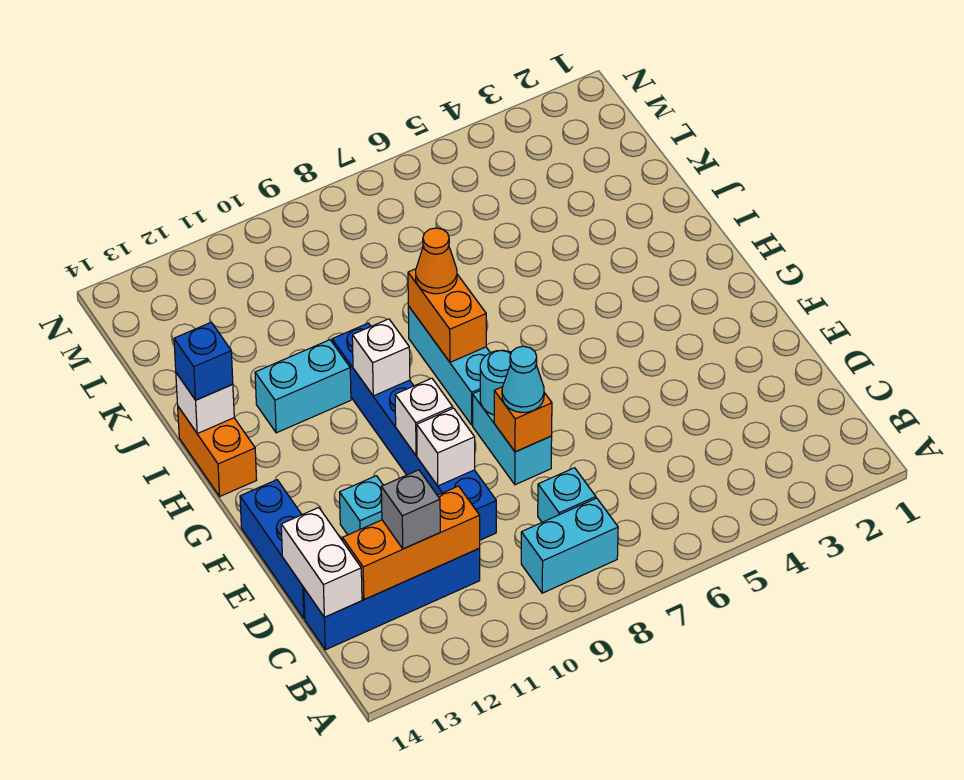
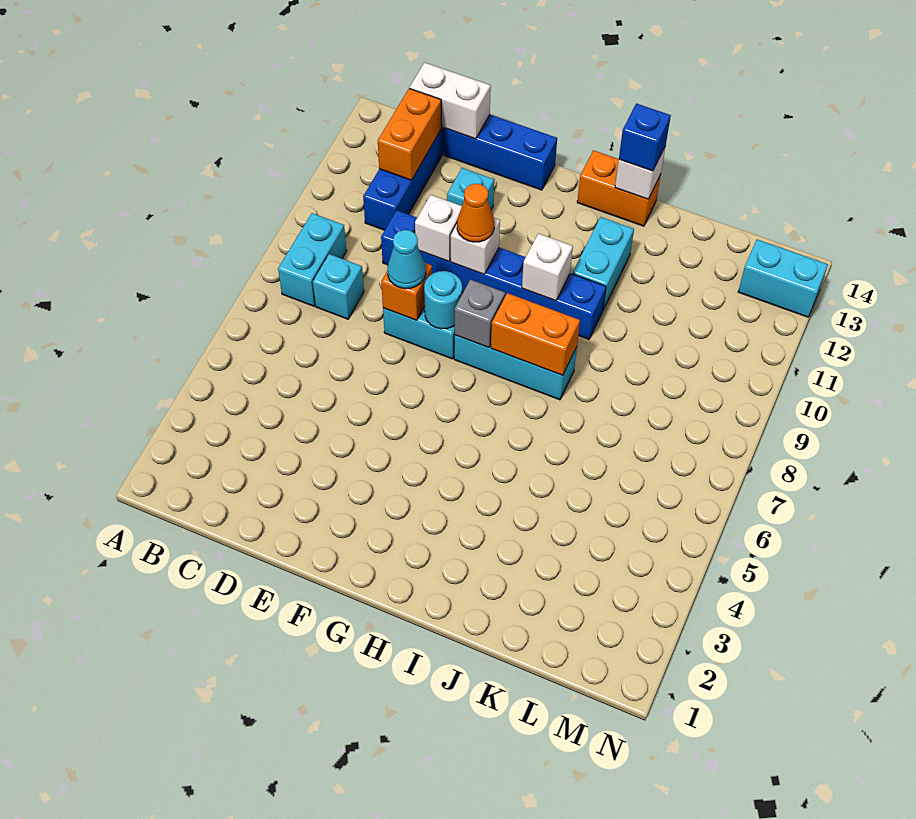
orange 1x3 brick [342,486,480,600] -> orange 1x2 brick [378,88,442,180]
grey 1x1 brick [381,470,440,549] -> grey 1x1 brick moved to [455,280,505,348]
orange 1x1 cone [416,228,457,294] -> orange 1x1 cone moved to [457,184,494,242]
none -> cyan 1x2 brick [738,239,828,317]

